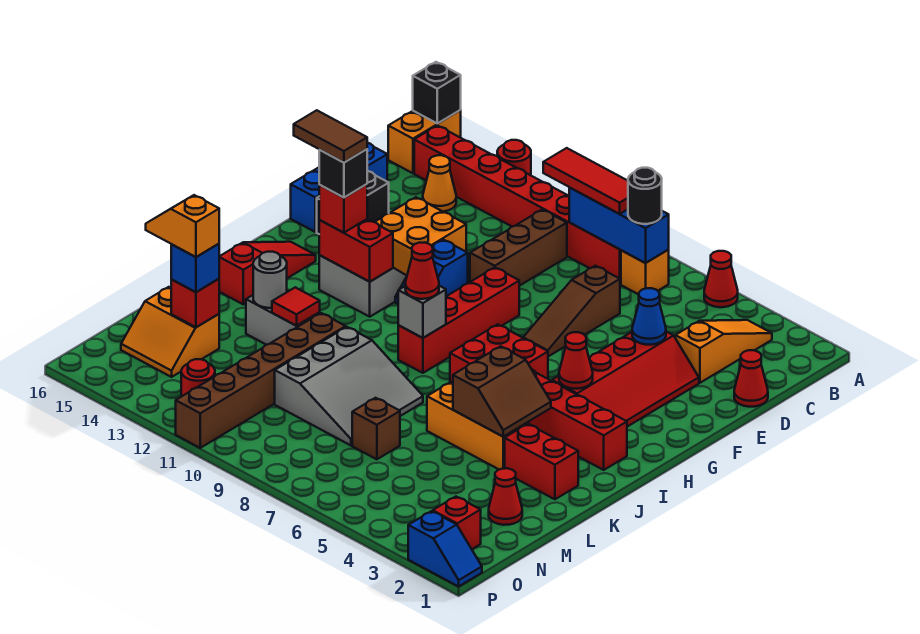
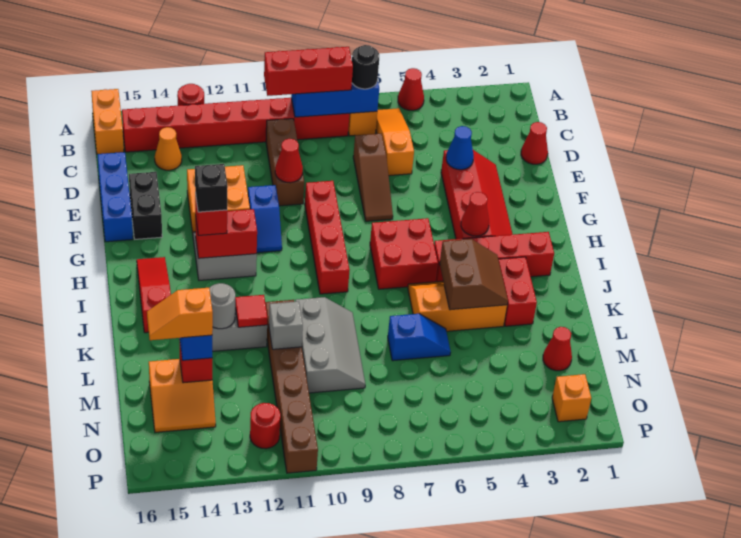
black 1x1 brick [413,62,461,124] -> none
orange 1x3 slope [675,320,772,383] -> orange 1x3 slope moved to [376,108,414,176]
red 1x3 tile [543,148,628,214] -> red 1x3 brick [264,47,353,96]
brown 1x2 tile [294,110,367,162] -> none
grey 1x1 brick [398,286,446,338] -> grey 1x1 brick moved to [269,301,303,349]
red 1x1 cone [405,242,439,299] -> red 1x1 cone moved to [275,139,303,183]
red 1x2 brick [505,424,578,499] -> red 1x2 brick turned to [498,257,537,326]
grey 3x3 slope [275,327,423,445] -> grey 2x3 slope [295,297,365,393]
brown 1x1 brick [352,398,400,459] -> none
red 1x1 brick [433,497,481,549] -> orange 1x1 brick [552,374,591,422]
blue 1x2 slope [408,511,482,586] -> blue 1x2 slope moved to [388,314,451,361]

